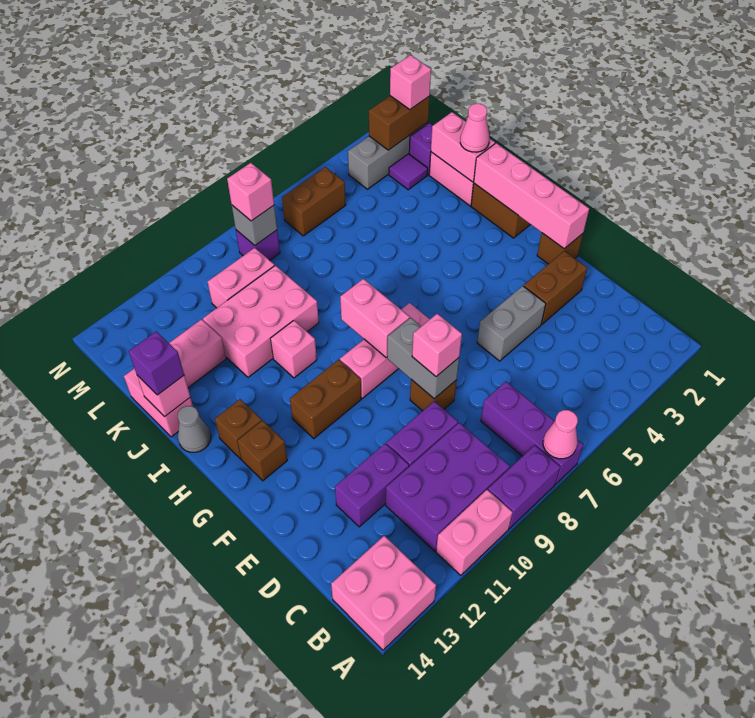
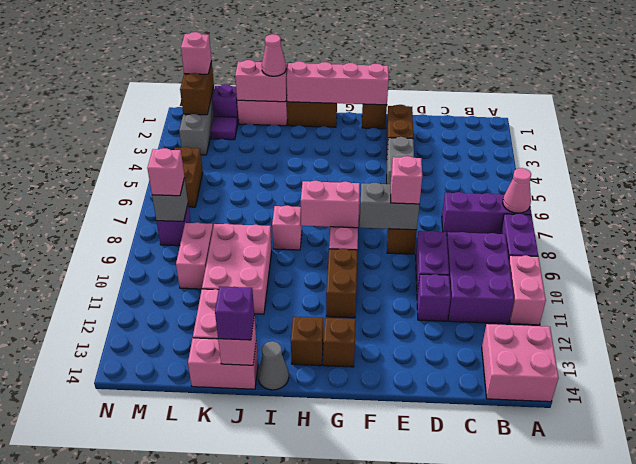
purple 1x2 brick [335,444,409,527] -> purple 1x1 brick [417,274,451,321]
pink 1x1 brick [271,321,317,378] -> pink 1x1 brick moved to [272,205,302,250]

